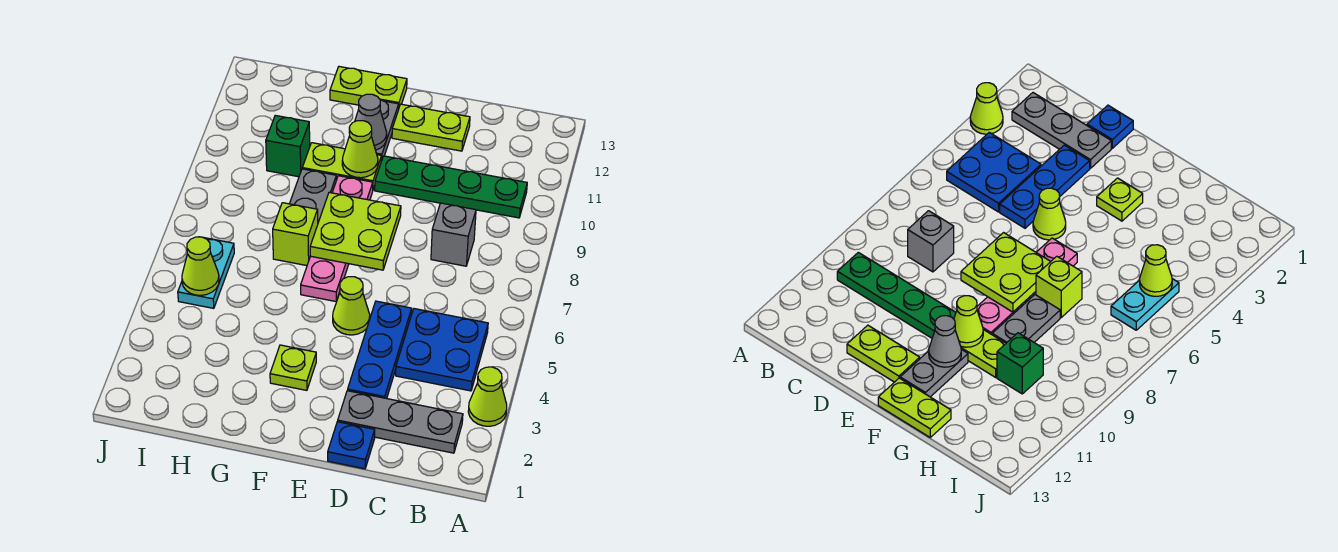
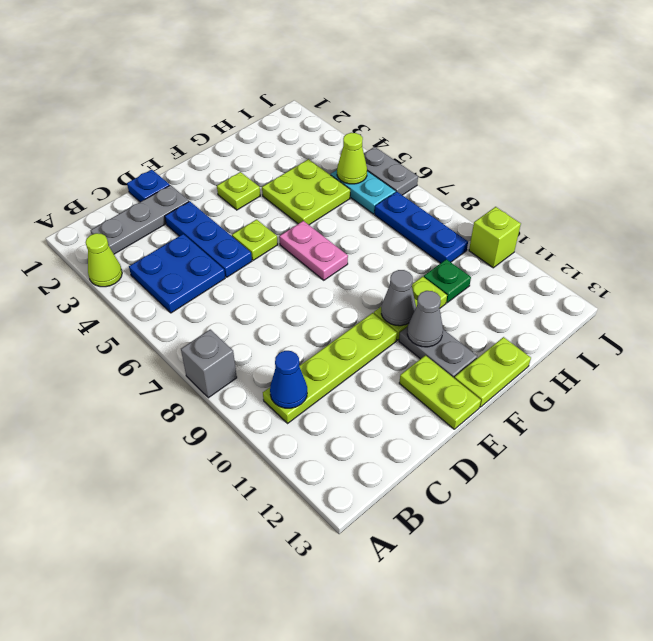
green 1x4 plate [375,156,527,218] -> lime 1x4 plate [263,313,397,423]
none -> blue 1x1 cone [270,351,307,408]
grey 1x1 brick [431,203,476,266] -> grey 1x1 brick moved to [181,330,237,398]
lime 1x2 plate [392,104,470,151] -> lime 1x2 plate turned to [399,355,481,429]
lime 1x1 cone [333,277,370,335] -> lime 1x1 plate [232,220,278,260]
lime 2x2 plate [310,193,401,270] -> lime 2x2 plate moved to [262,159,350,225]
pink 1x4 plate [301,176,373,301] -> pink 1x2 plate [279,221,348,280]
lime 1x1 cone [342,121,378,178] -> grey 1x1 cone [381,270,416,326]
lime 1x1 brick [273,203,318,266] -> lime 1x1 brick moved to [469,207,521,268]
grey 1x2 plate [290,169,336,222] -> grey 1x2 plate moved to [364,147,418,195]
green 1x1 brick [266,115,310,177] -> green 1x1 plate [424,259,471,303]
none -> blue 1x3 plate [375,192,468,263]

